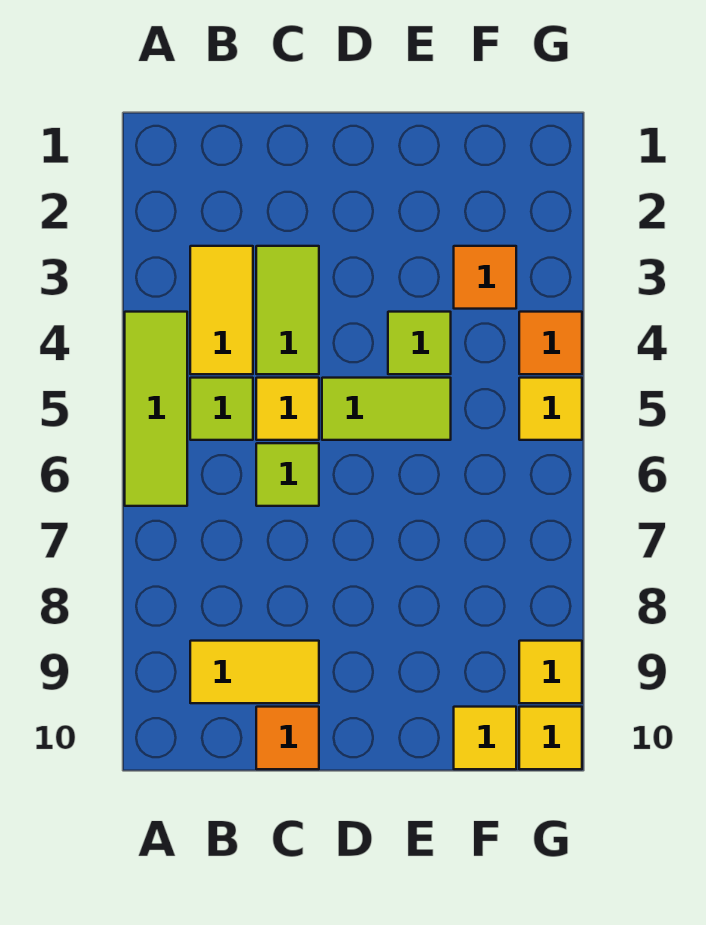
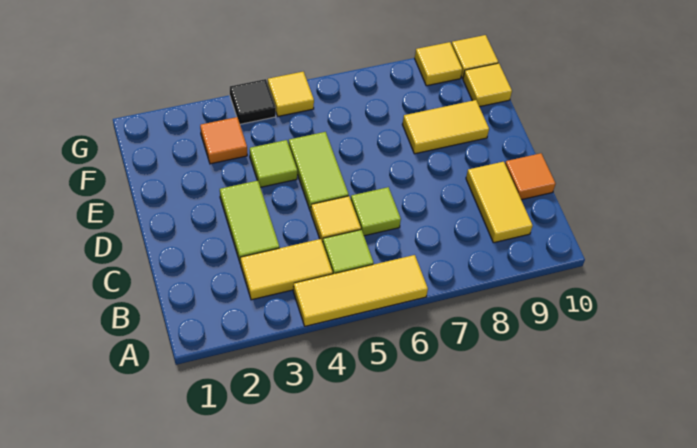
lime 1x3 tile [125,312,187,506] -> yellow 1x3 tile [293,255,428,326]
lime 1x2 tile [256,246,319,374] -> lime 1x2 tile turned to [220,180,280,264]
none -> yellow 1x2 tile [402,100,489,154]
orange 1x1 tile [519,312,582,374] -> black 1x1 tile [230,79,276,124]

